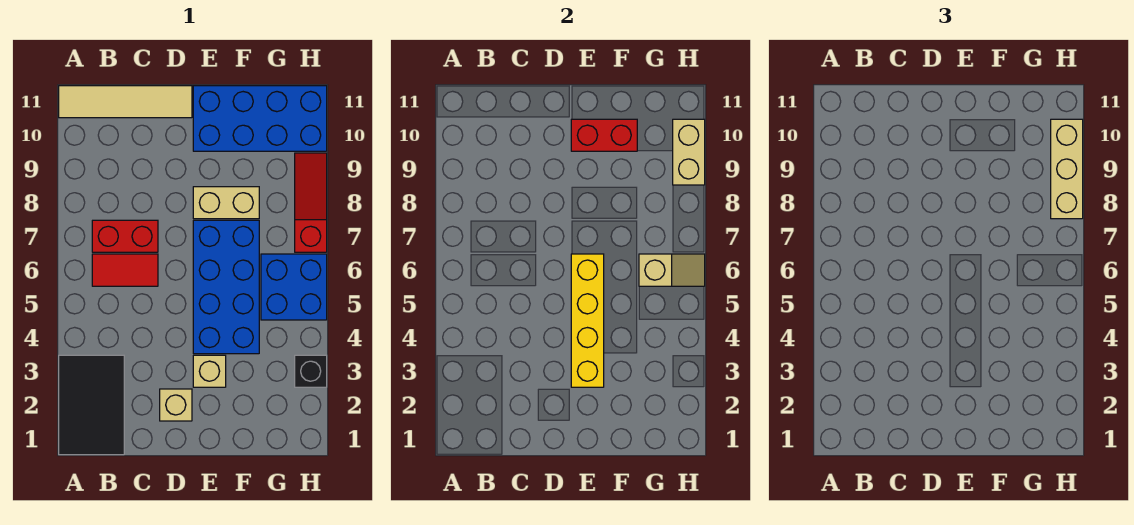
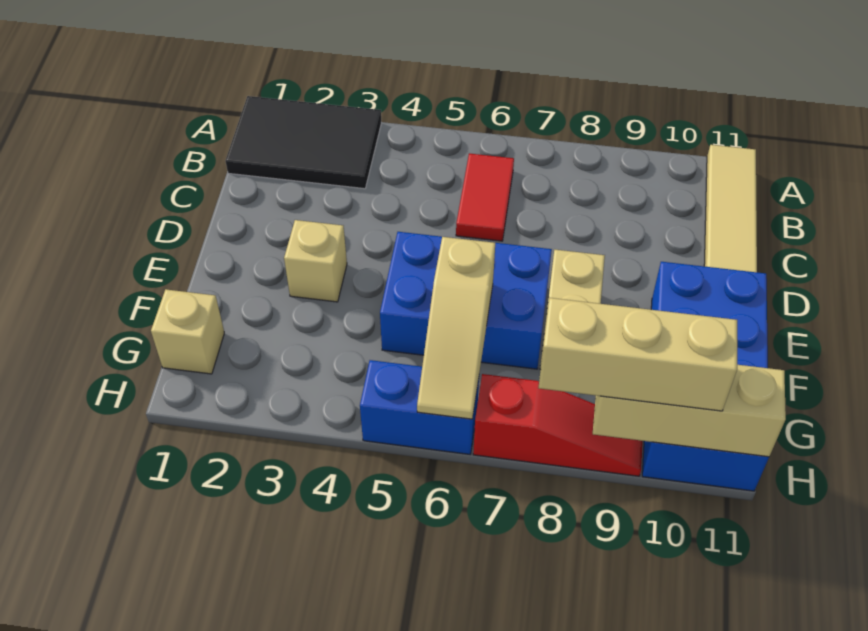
red 1x2 brick [92,220,158,252] -> none
tan 1x1 brick [160,389,192,421] -> tan 1x1 brick moved to [151,289,224,374]
yellow 1x4 brick [571,254,604,387] -> none
blue 2x4 brick [193,220,259,354] -> blue 2x3 brick [380,232,552,369]
red 1x2 brick [571,119,637,151] -> none
blue 2x2 brick [261,254,327,320] -> blue 1x2 brick [360,360,479,454]
tan 1x2 slope [639,254,705,286] -> tan 1x3 slope [417,237,495,419]
black 1x1 brick [295,355,327,387] -> none
tan 1x2 brick [673,119,705,185] -> tan 1x3 brick [593,365,786,457]

